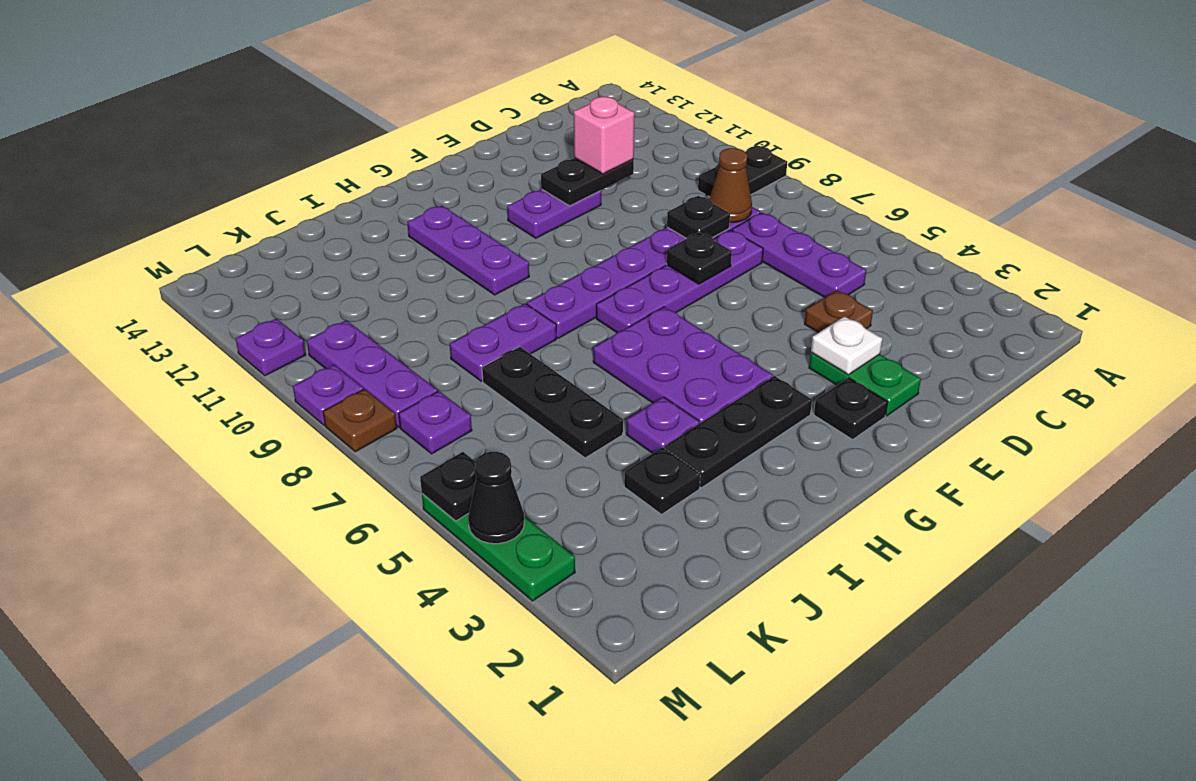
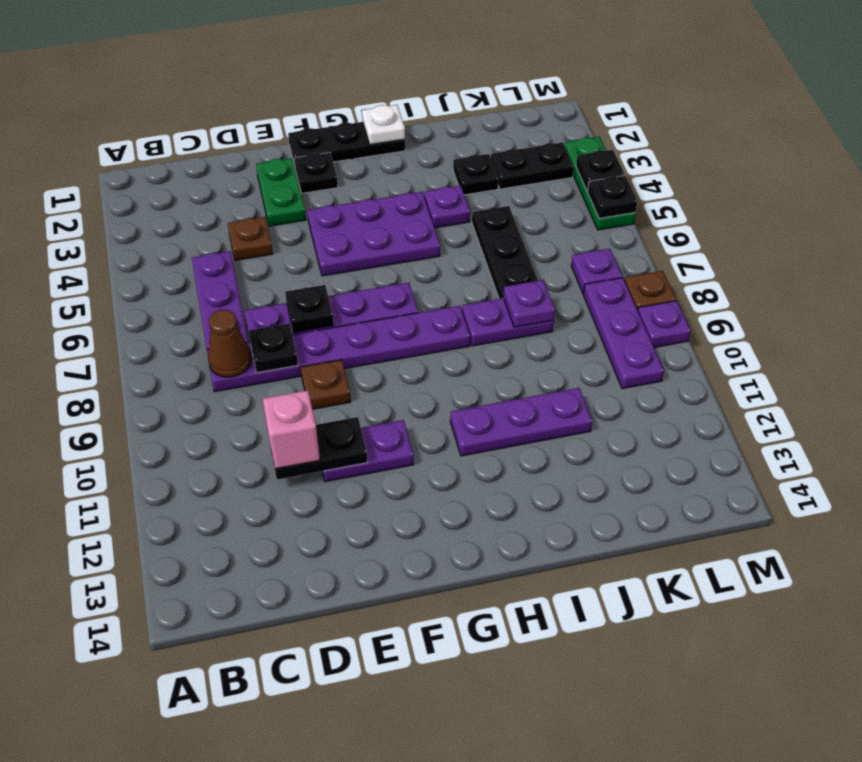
black 1x2 plate [698,146,787,197] -> black 1x2 plate moved to [491,142,574,189]
white 1x1 plate [811,316,882,375] -> white 1x1 plate moved to [362,105,405,145]
none -> brown 1x1 plate [301,360,351,409]
black 1x3 plate [665,376,812,488] -> black 1x3 plate moved to [288,122,405,166]
purple 2x3 plate [593,307,773,424] -> purple 2x3 plate turned to [307,192,440,276]
purple 1x3 plate [407,205,529,295] -> purple 1x3 plate turned to [450,388,592,456]
black 1x1 cone [468,452,524,544] -> black 1x1 plate [576,150,625,191]
purple 1x1 plate [236,319,306,376] -> purple 1x1 plate moved to [503,280,555,327]

